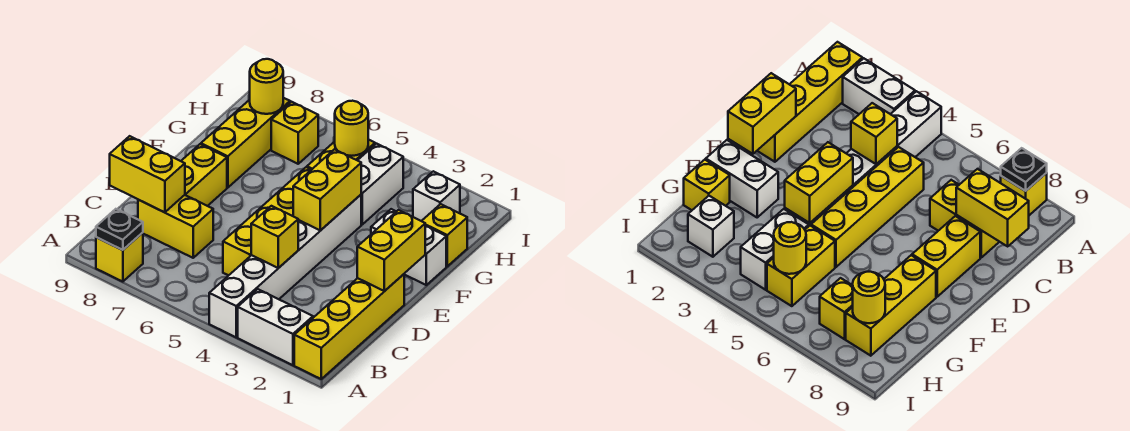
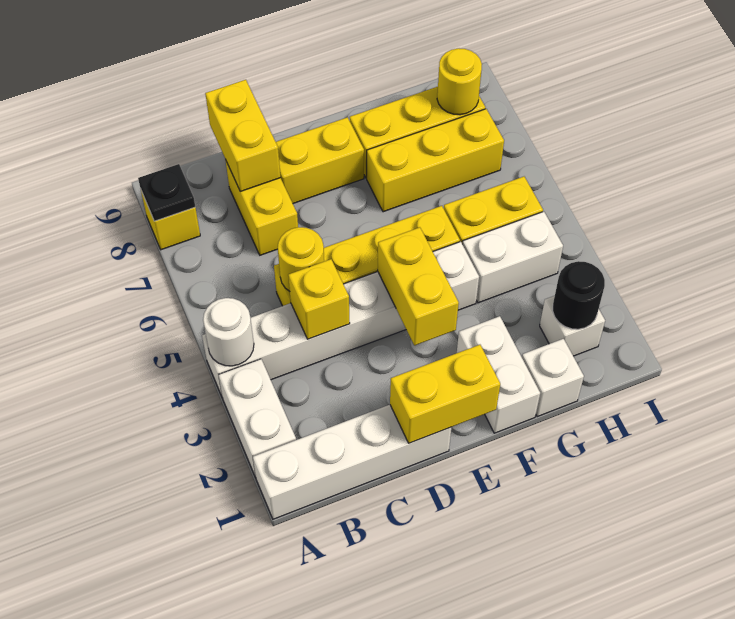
yellow 1x4 brick [294,274,404,379] -> white 1x4 brick [253,405,451,519]
none -> white 1x1 round brick [203,298,254,366]
yellow 1x2 brick [293,149,361,231] -> yellow 1x2 brick turned to [378,227,459,345]
yellow 1x1 brick [422,204,467,266] -> white 1x1 brick [522,339,584,417]
none -> black 1x1 round brick [553,261,605,329]
yellow 1x1 round brick [335,101,368,156] -> yellow 1x1 round brick moved to [278,227,324,291]
yellow 1x1 brick [271,102,318,164] -> yellow 1x3 brick [367,109,504,212]

